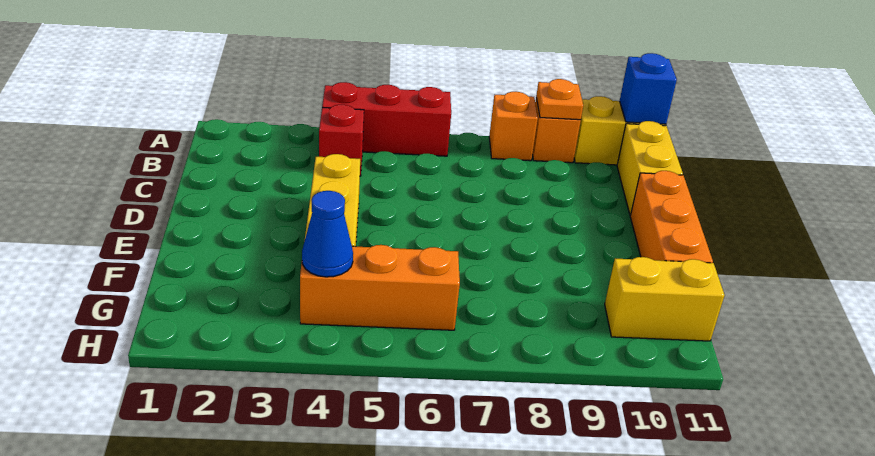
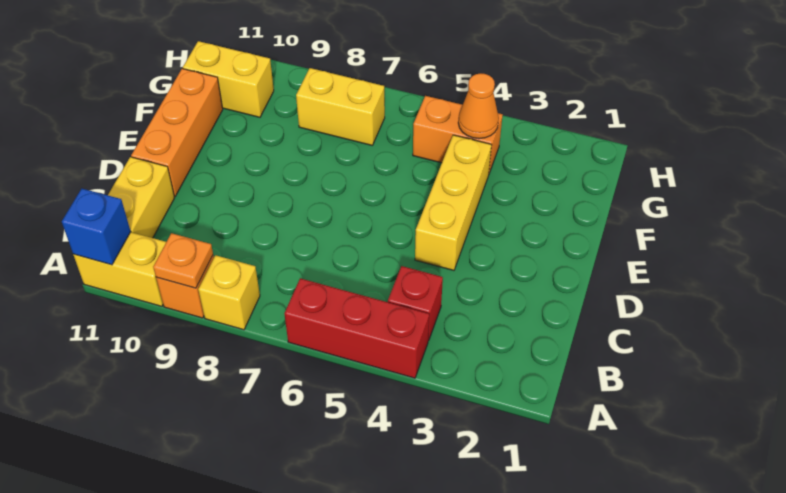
orange 1x1 brick [489,92,538,161] -> yellow 1x1 brick [198,255,260,330]
orange 1x3 brick [300,245,460,330] -> orange 1x2 brick [413,96,503,173]
blue 1x1 cone [302,191,353,277] -> orange 1x1 cone [458,73,499,139]
none -> yellow 1x2 brick [296,68,385,145]

